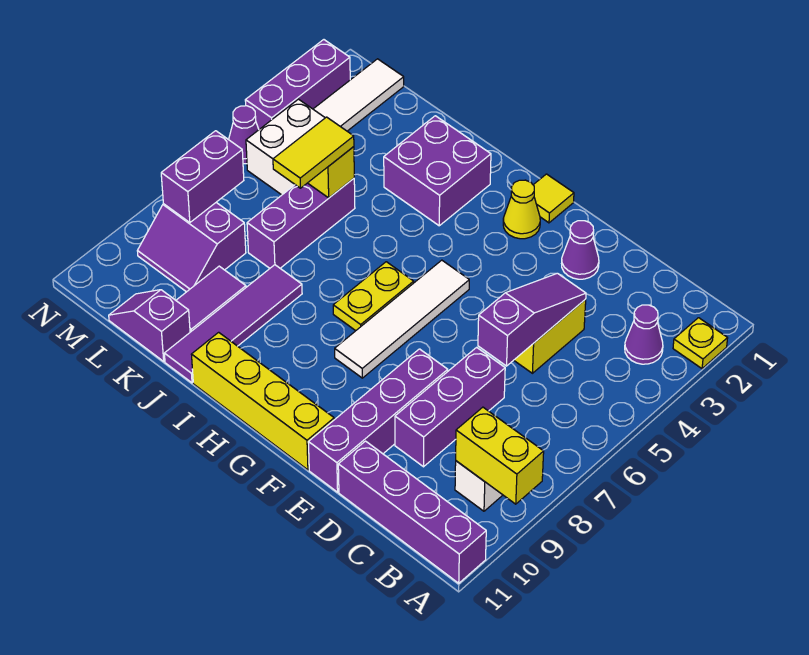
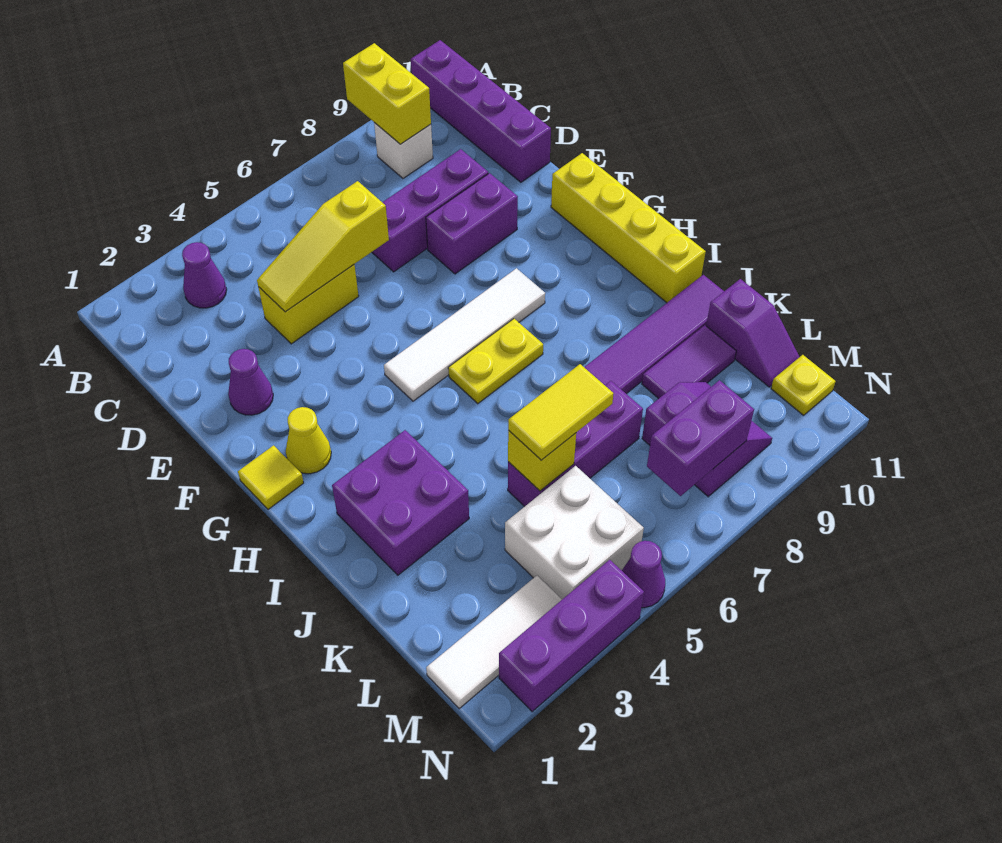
yellow 1x1 plate [673,318,728,369] -> yellow 1x1 plate moved to [771,355,835,415]
purple 1x3 slope [478,273,586,366] -> yellow 1x3 slope [257,181,389,312]
purple 1x4 brick [308,349,448,492] -> purple 1x2 brick [426,173,518,274]

